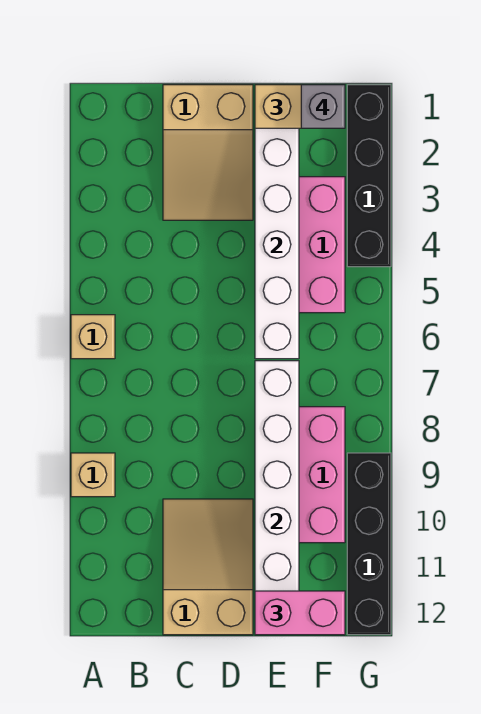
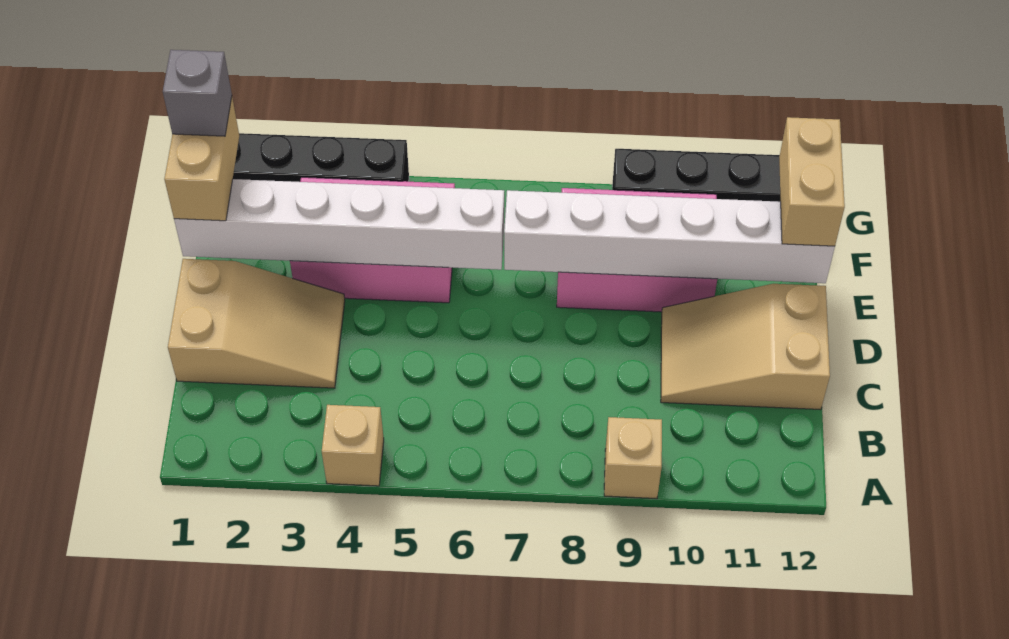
tan 1x1 brick [71,315,115,359] -> tan 1x1 brick moved to [322,405,384,486]
pink 1x2 brick [255,591,345,635] -> tan 1x2 brick [779,117,845,246]

